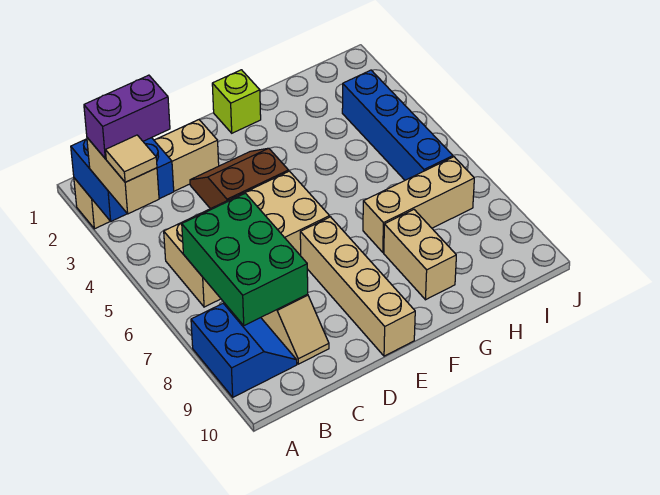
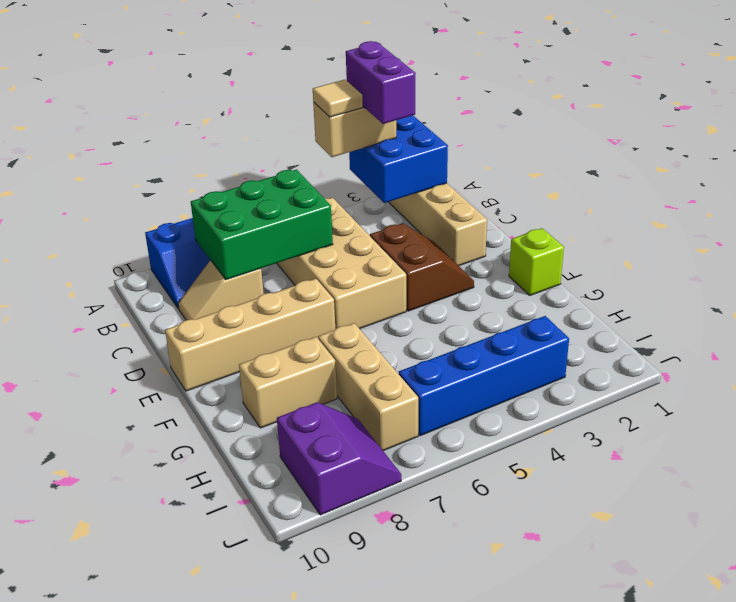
none -> purple 2x2 slope [277,402,401,515]

